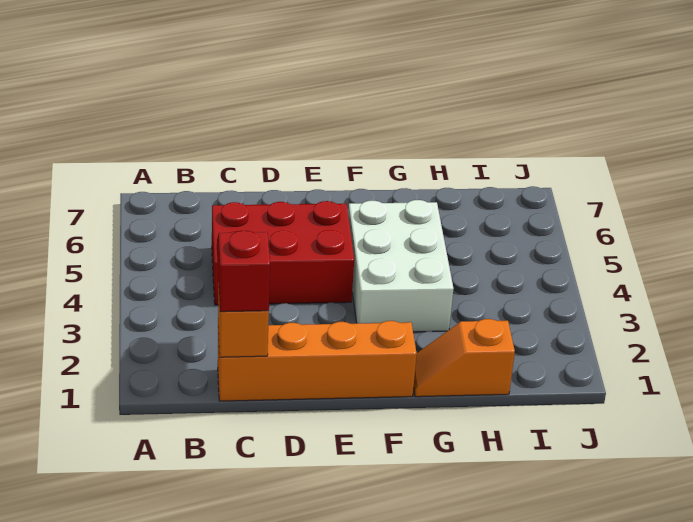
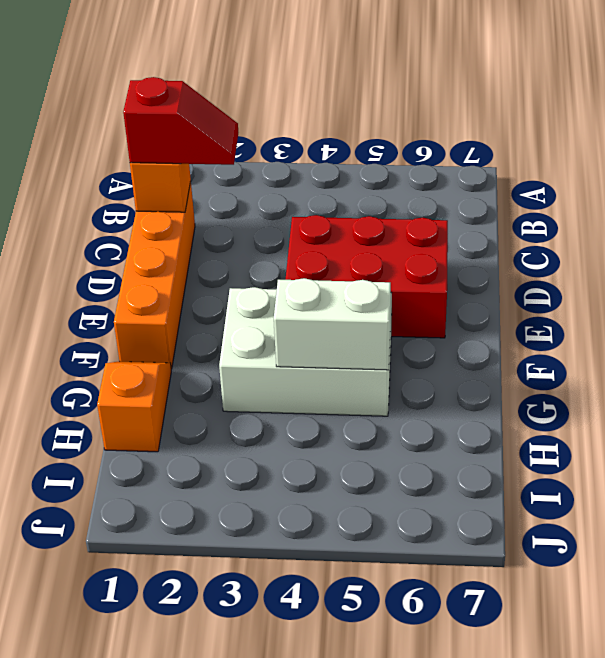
red 2x3 brick [212,201,354,305] -> red 2x3 brick turned to [285,215,448,338]
none -> white 1x2 brick [274,278,391,370]

